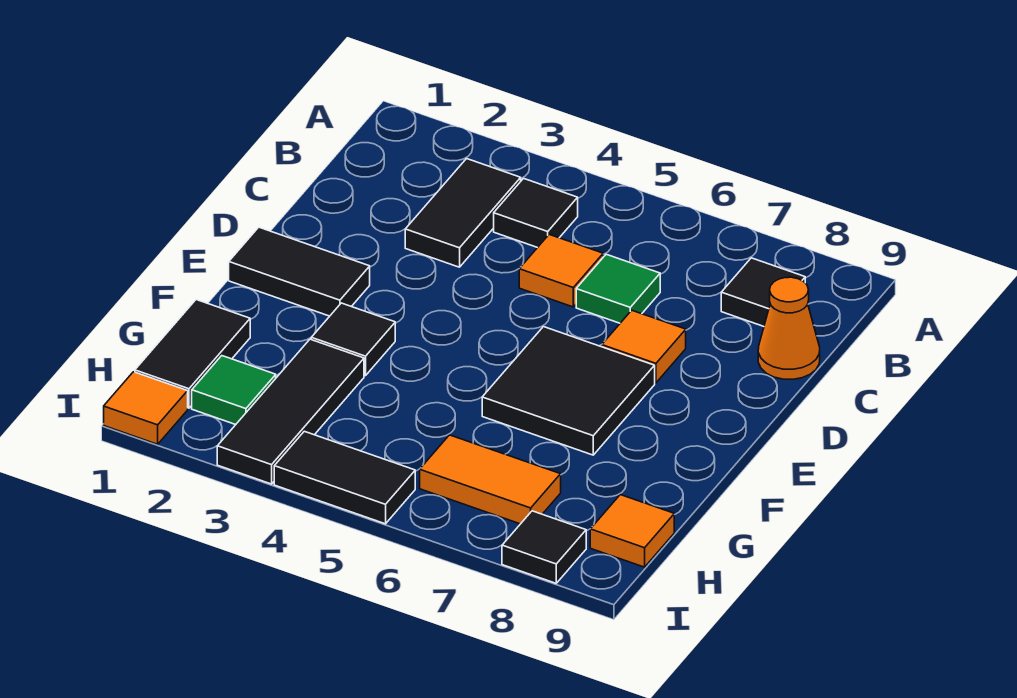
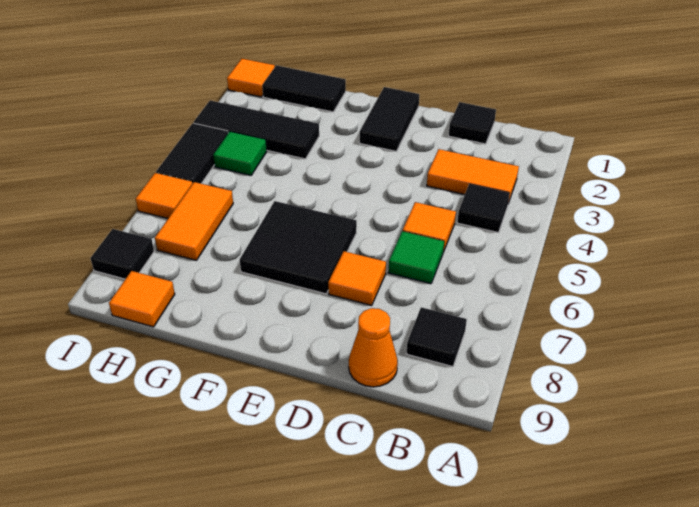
black 1x2 tile [405,159,521,267] -> orange 1x2 tile [427,149,519,203]
black 1x1 tile [311,303,395,376] -> black 1x1 tile moved to [449,102,496,144]
green 1x1 tile [192,356,276,425] -> green 1x1 tile moved to [213,131,267,175]
none -> orange 1x1 tile [136,173,192,218]

